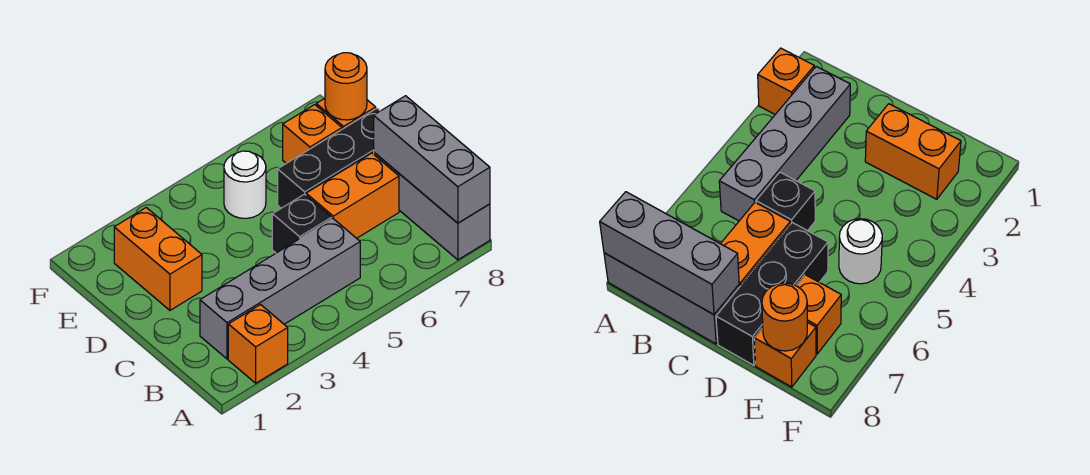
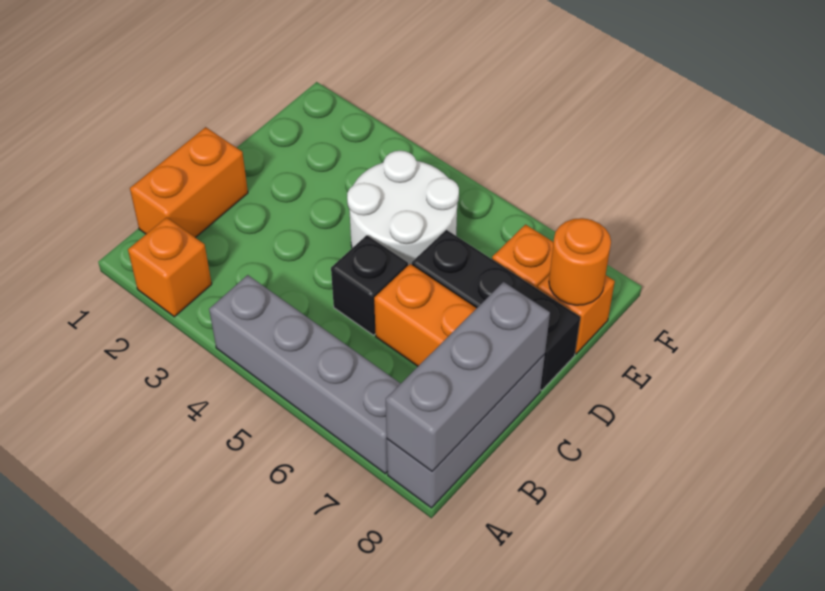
grey 1x4 brick [200,219,360,359] -> grey 1x4 brick moved to [209,275,401,474]
orange 1x2 brick [114,208,202,310] -> orange 1x2 brick moved to [130,127,248,238]
white 1x1 round brick [224,151,266,218] -> white 2x2 round brick [347,151,459,265]

